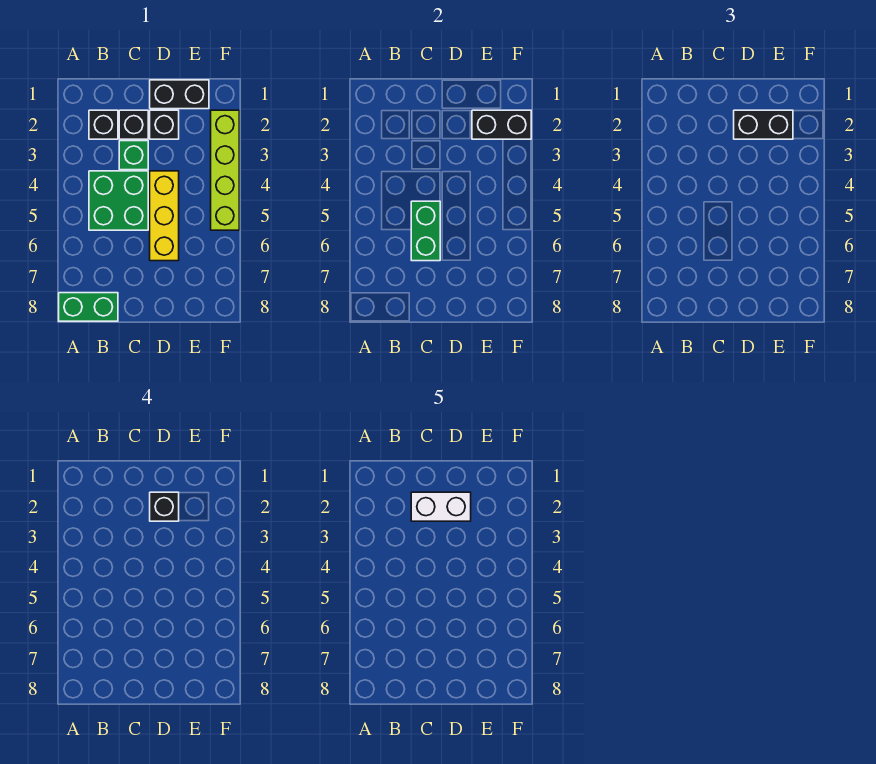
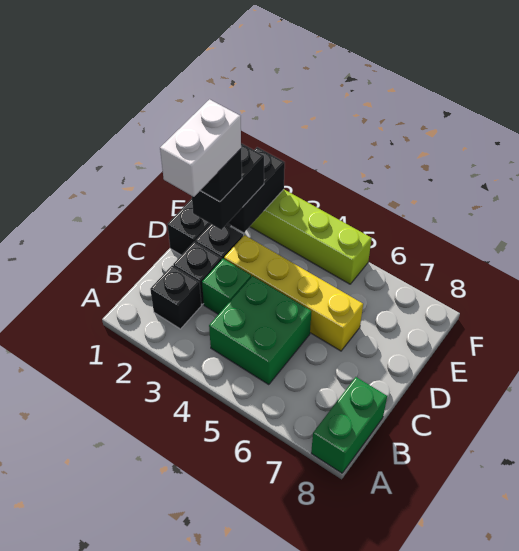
green 1x2 brick [411,201,440,261] -> none
yellow 1x3 brick [150,171,179,261] -> yellow 1x4 brick [224,235,363,351]

